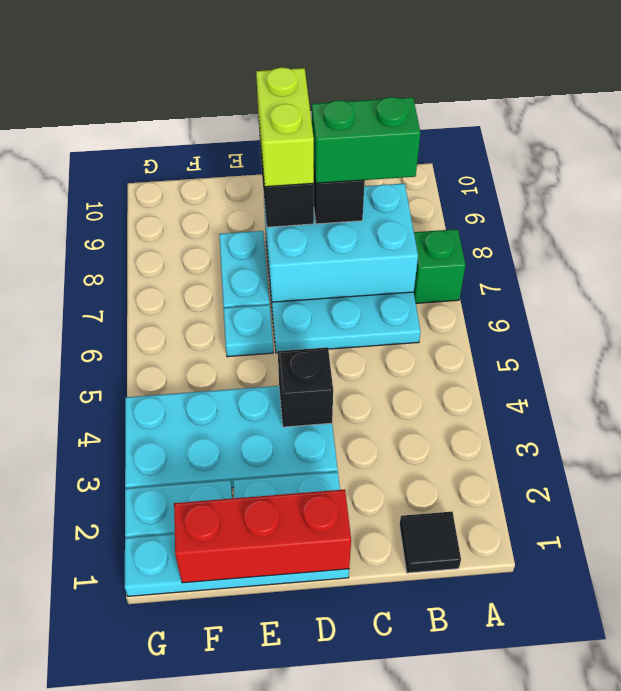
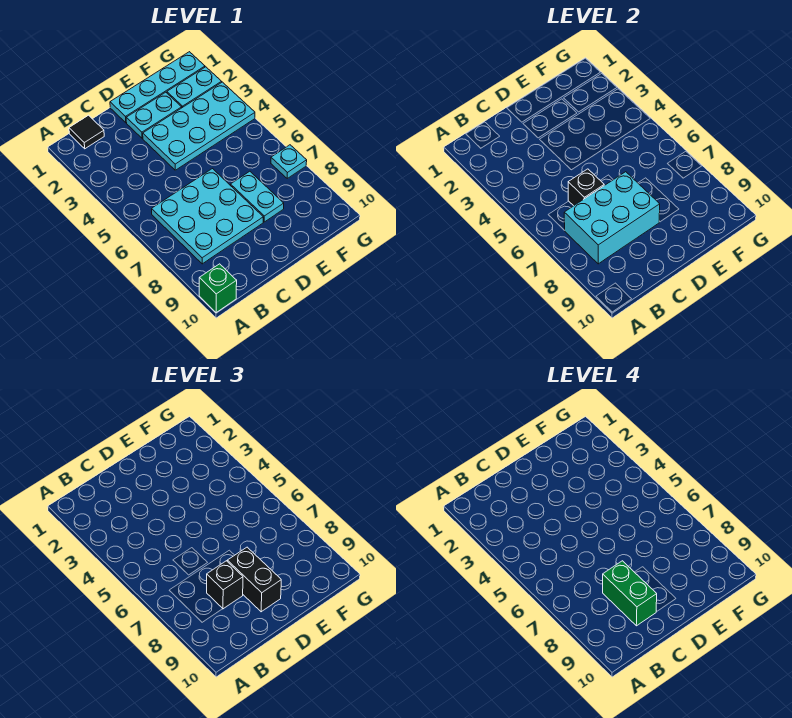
green 1x1 brick [414,229,466,303] -> green 1x1 brick moved to [199,264,237,313]
green 1x2 brick [312,97,420,183] -> green 1x2 brick turned to [603,561,657,626]
red 1x3 brick [174,490,351,583] -> none
black 1x1 brick [278,347,333,427] -> black 1x1 brick moved to [568,169,604,206]
lime 1x2 brick [256,67,314,187] -> none
cyan 1x1 plate [224,305,273,357] -> cyan 1x1 plate moved to [271,145,307,178]

